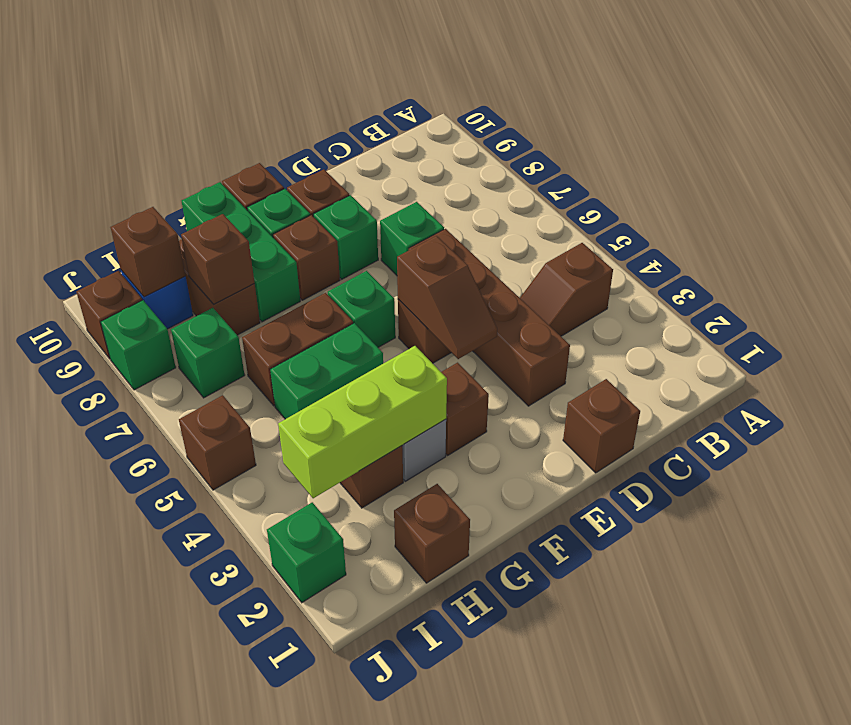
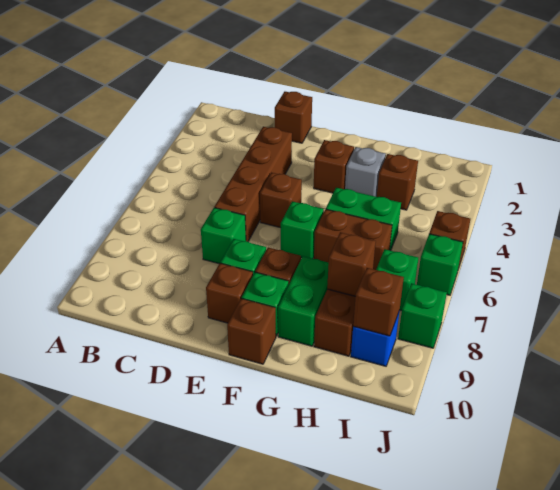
brown 1x2 slope [520,243,613,336] -> none
brown 1x2 slope [397,236,497,359] -> none
lime 1x3 brick [278,346,447,498] -> none
green 1x3 brick [182,182,300,322] -> green 1x2 brick [278,256,329,346]
brown 1x1 brick [394,484,470,583] -> none
green 1x1 brick [267,502,346,602] -> green 1x1 brick moved to [417,234,463,295]
brown 1x1 brick [76,271,142,359] -> none

